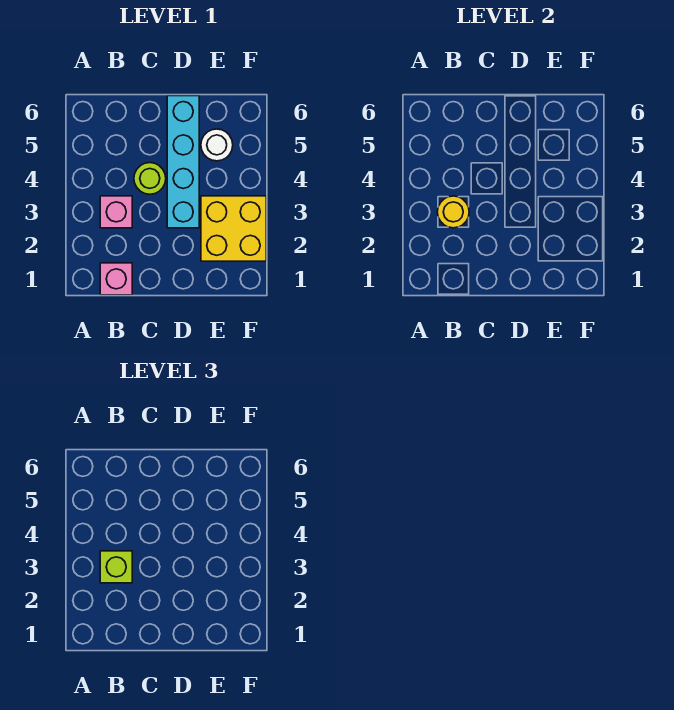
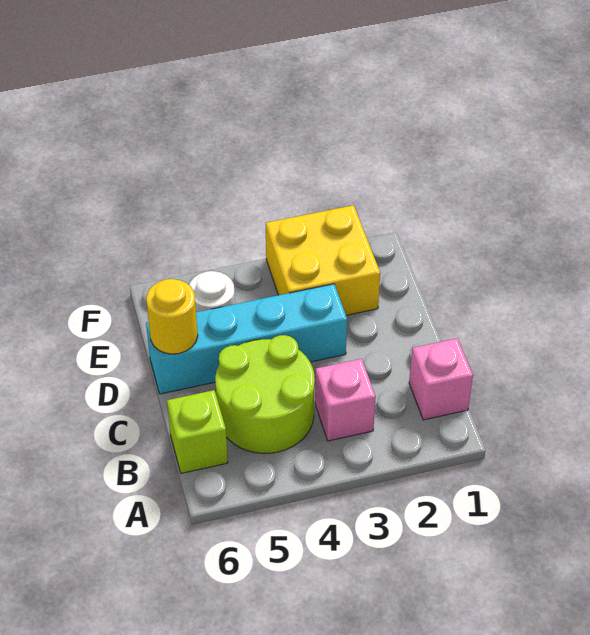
yellow 1x1 round brick [437,196,469,228] -> yellow 1x1 round brick moved to [146,279,198,354]
lime 1x1 brick [100,551,132,583] -> lime 1x1 brick moved to [167,390,228,473]
lime 1x1 round brick [134,163,166,194] -> lime 2x2 round brick [215,335,315,453]

